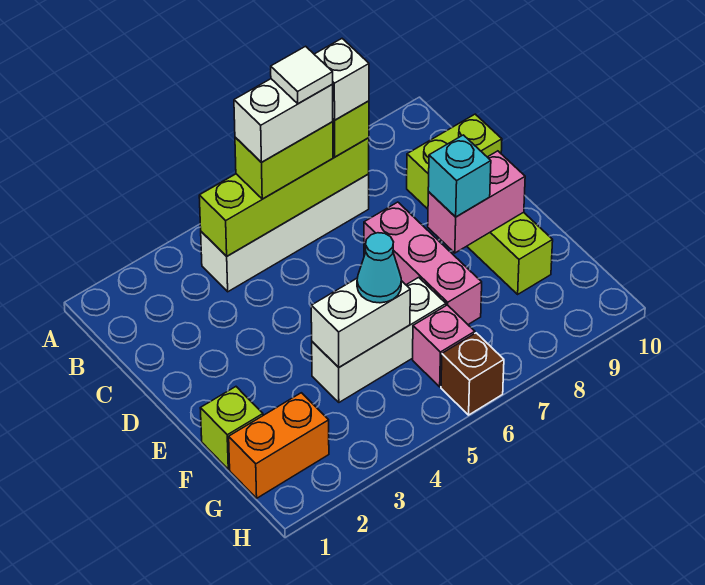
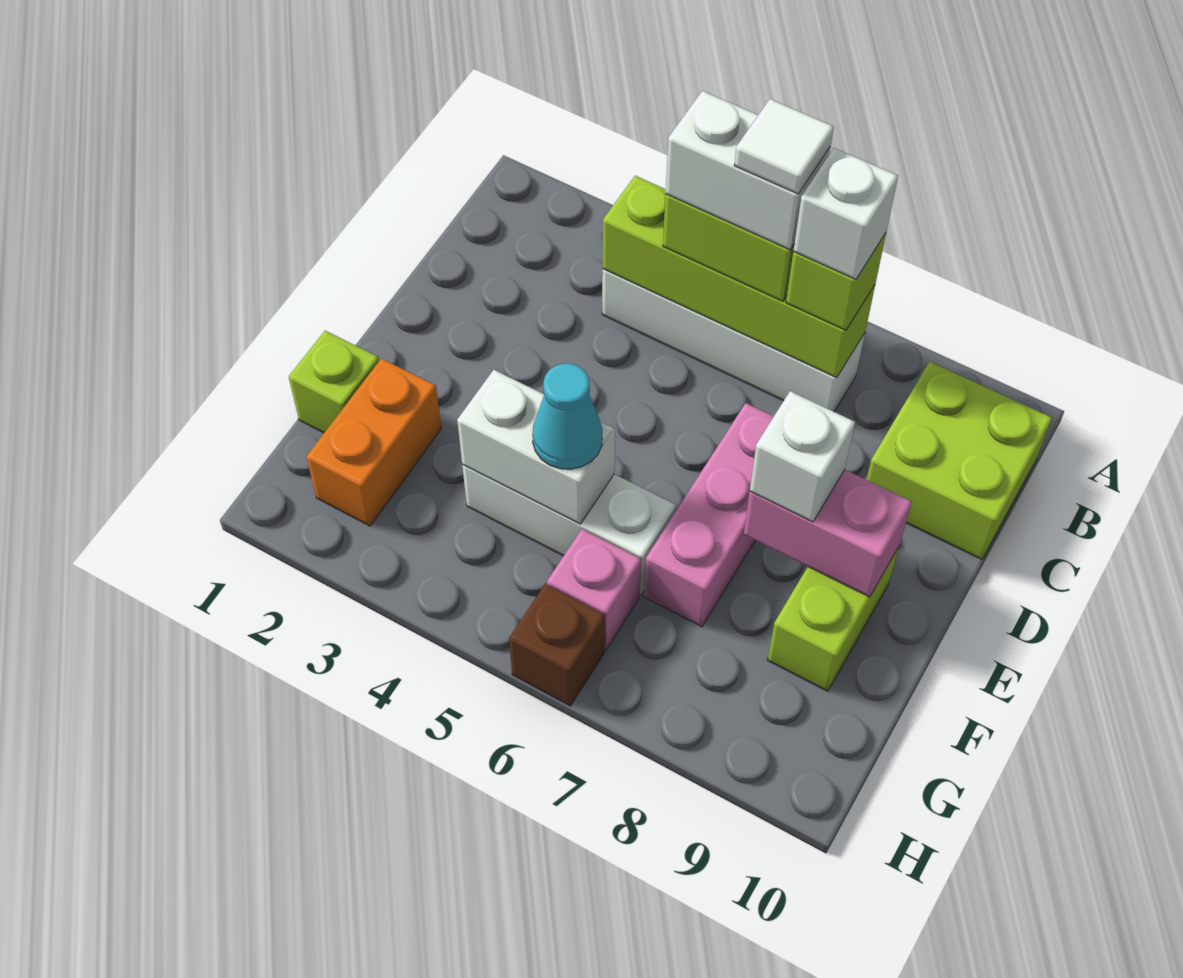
lime 1x2 brick [407,114,502,209] -> lime 2x2 brick [866,362,1052,559]
cyan 1x1 brick [428,135,491,217] -> white 1x1 brick [750,391,855,522]
orange 1x2 brick [229,393,329,498] -> orange 1x2 brick turned to [306,359,441,526]

